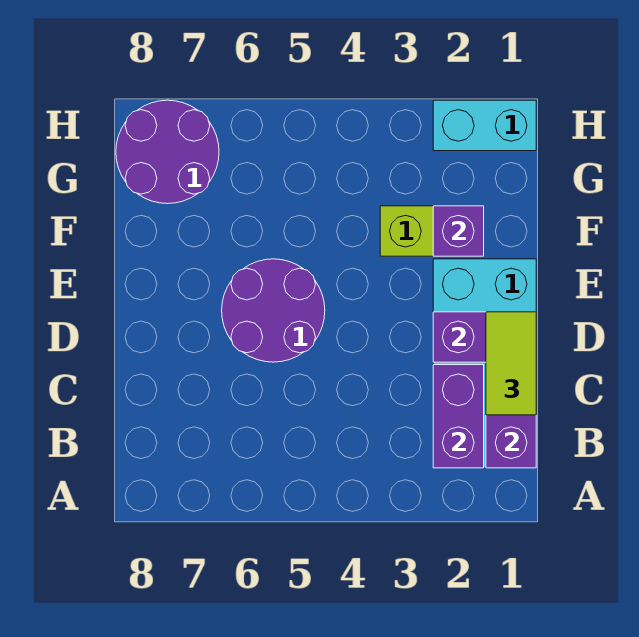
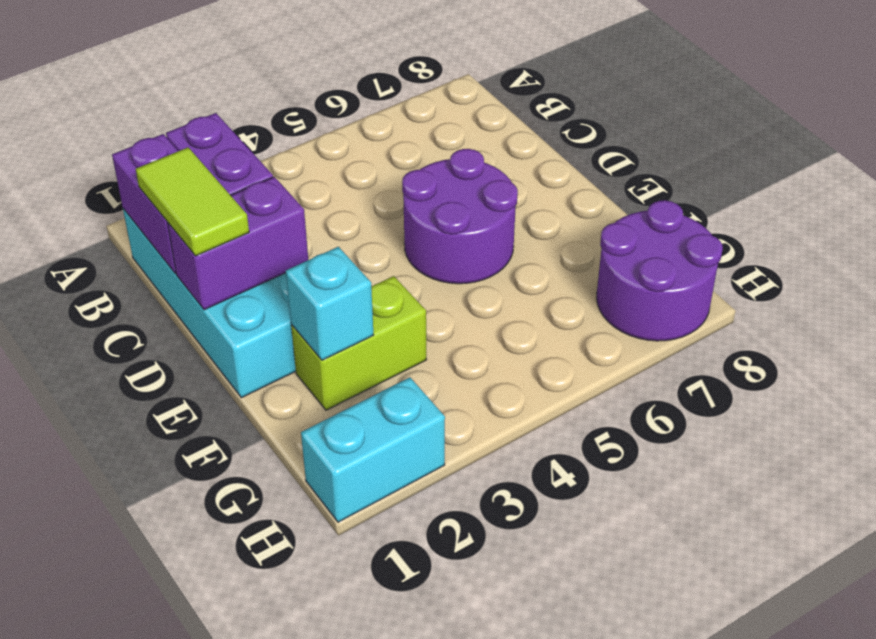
purple 1x1 brick [433,206,484,256] -> cyan 1x1 brick [286,247,373,360]

